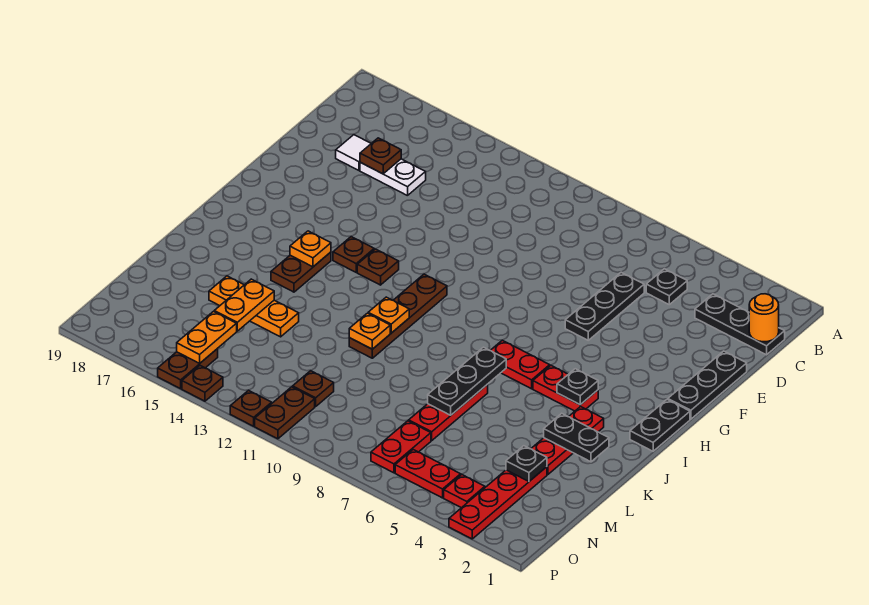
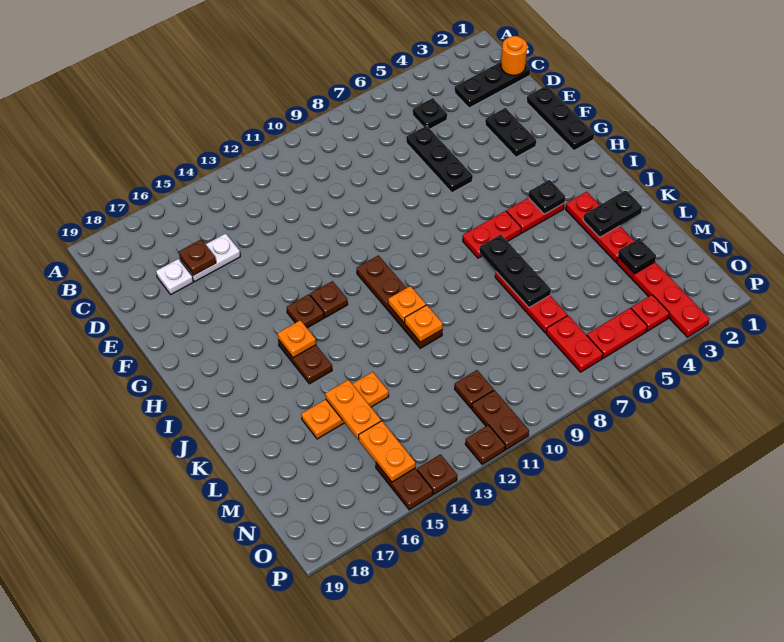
white 1x1 tile [336,135,371,170] -> white 1x1 plate [156,259,193,294]
black 1x2 plate [630,400,690,451] -> black 1x2 plate moved to [485,108,536,157]

